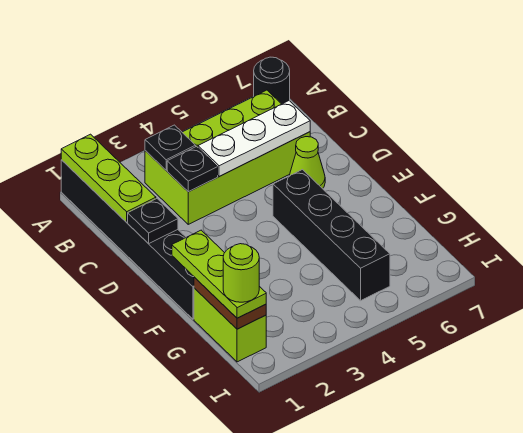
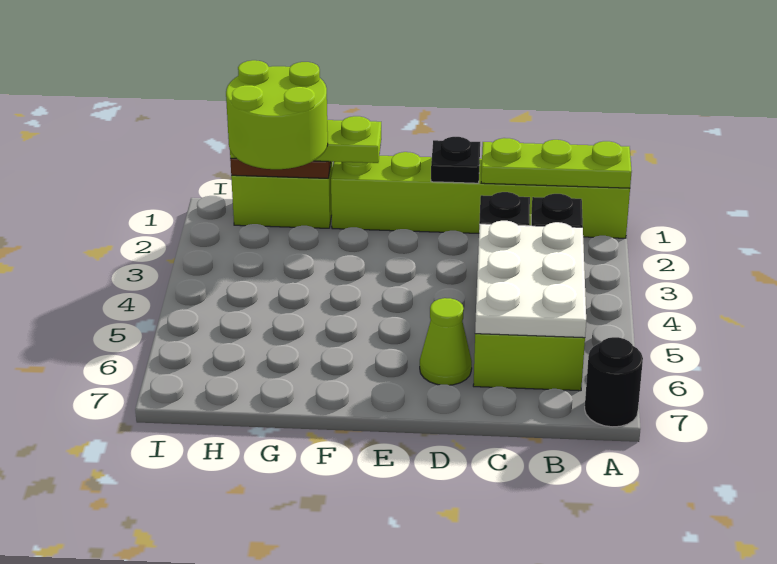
black 1x6 brick [61,160,194,319] -> lime 1x6 brick [331,152,630,238]
white 1x3 plate [198,101,310,177] -> white 2x3 plate [475,221,586,338]
black 1x4 brick [273,170,390,301] -> none
lime 1x1 round brick [223,244,259,302] -> lime 2x2 round brick [226,60,328,169]

